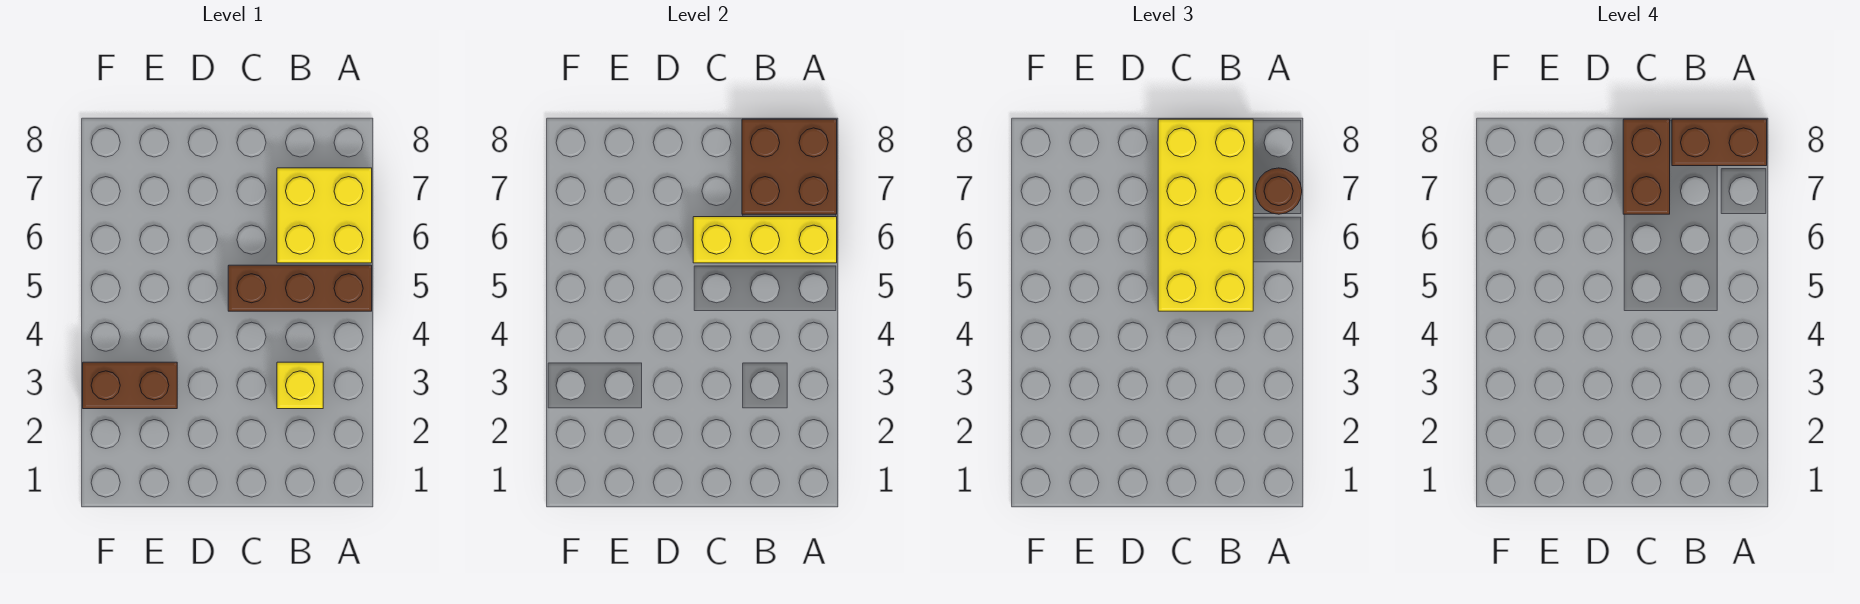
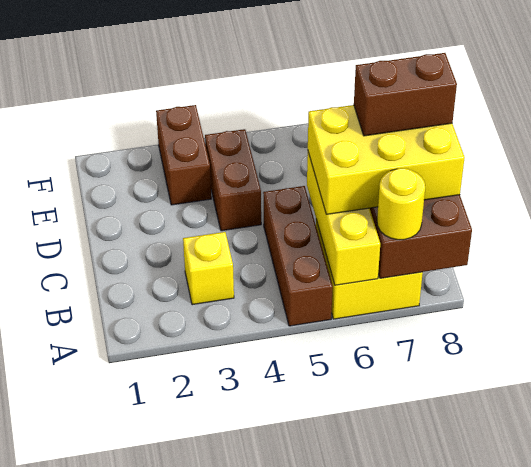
brown 1x1 round brick [1256,168,1302,214] -> yellow 1x1 round brick [377,168,425,240]
brown 1x2 brick [1672,119,1767,166] -> brown 1x2 brick moved to [205,129,261,231]
yellow 2x4 brick [1158,119,1253,311] -> yellow 2x3 brick [308,105,465,214]

